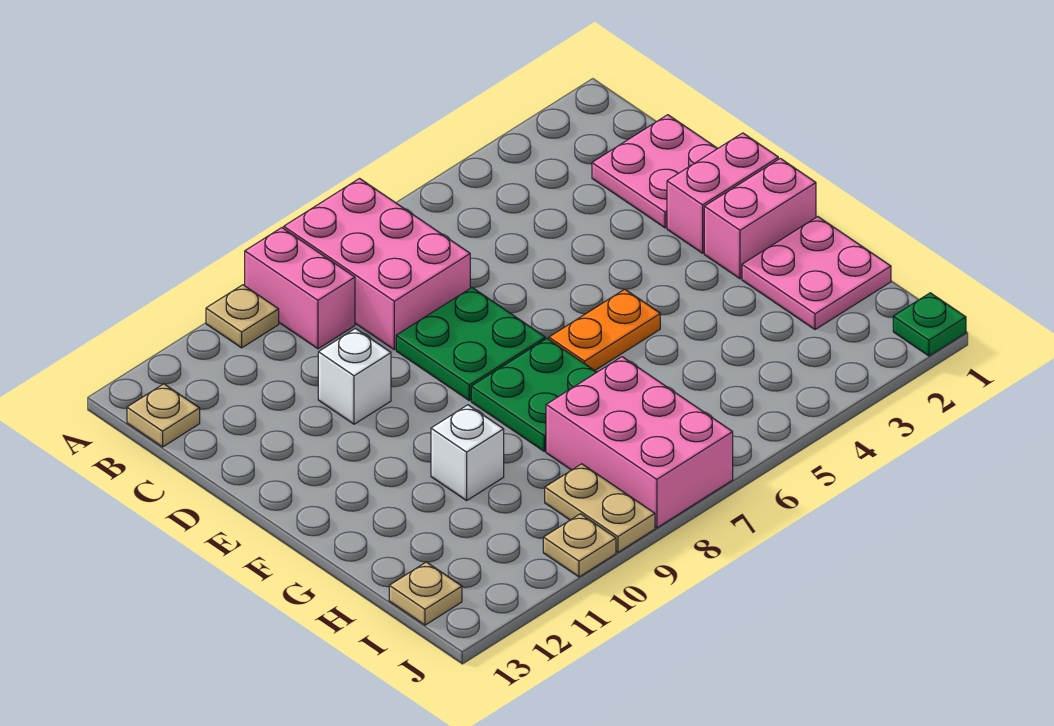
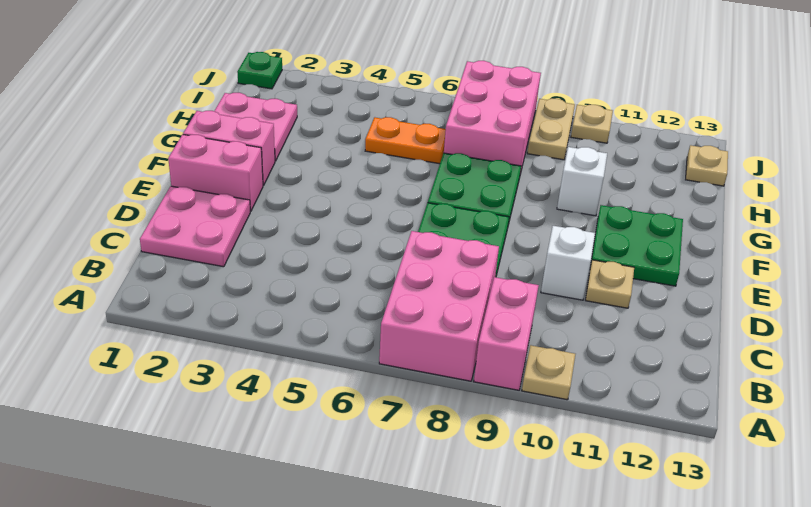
tan 1x1 plate [127,384,200,447] -> tan 1x1 plate moved to [586,260,634,308]
none -> green 2x2 plate [590,205,683,286]
orange 1x2 plate [549,289,660,370] -> orange 1x2 plate moved to [365,117,446,164]

